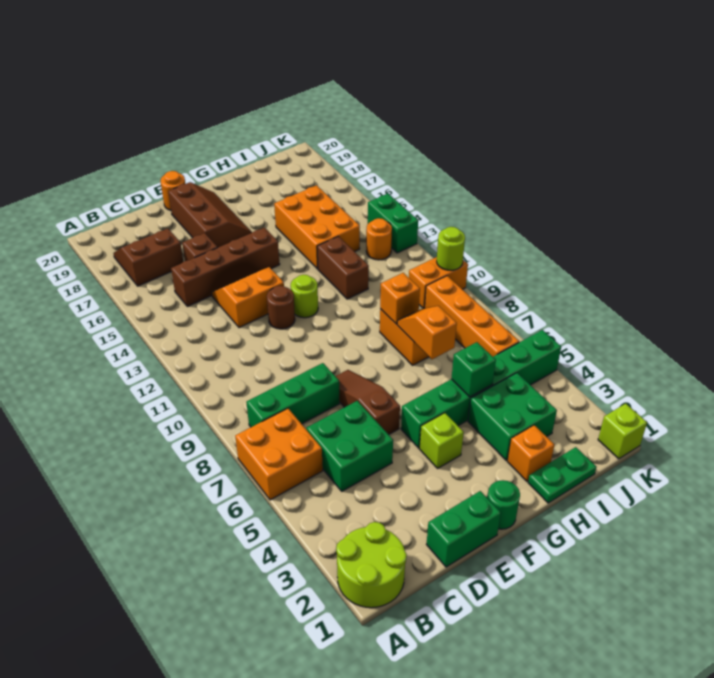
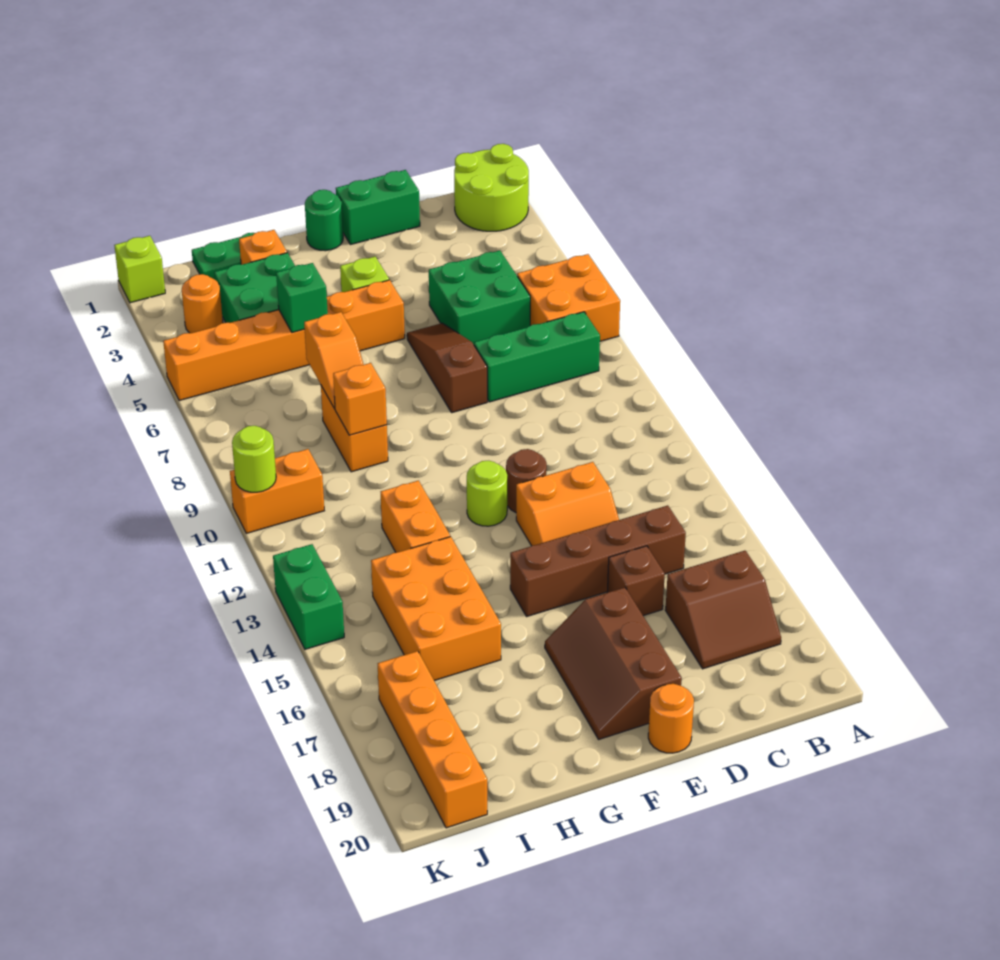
brown 1x3 slope [336,370,400,435] -> brown 1x3 slope turned to [407,323,487,413]
green 1x6 brick [401,330,561,448] -> orange 1x6 brick [163,280,405,401]
brown 1x2 brick [317,236,369,299] -> orange 1x2 brick [381,481,450,553]
orange 1x4 brick [425,276,519,357] -> orange 1x4 brick moved to [378,651,487,828]
orange 1x1 round brick [366,218,392,260] -> orange 1x1 round brick moved to [182,274,223,333]

